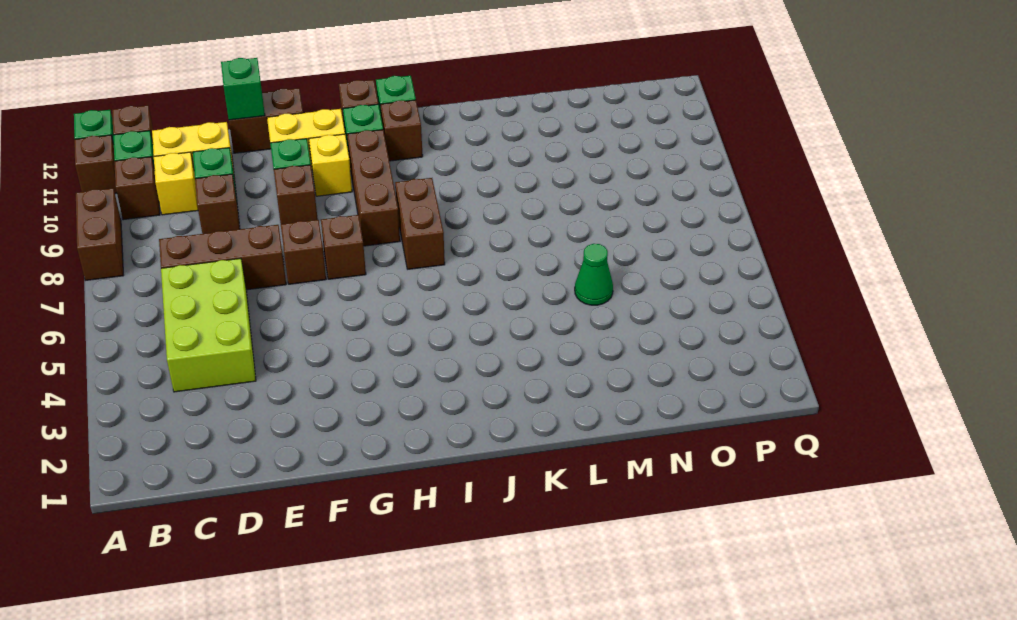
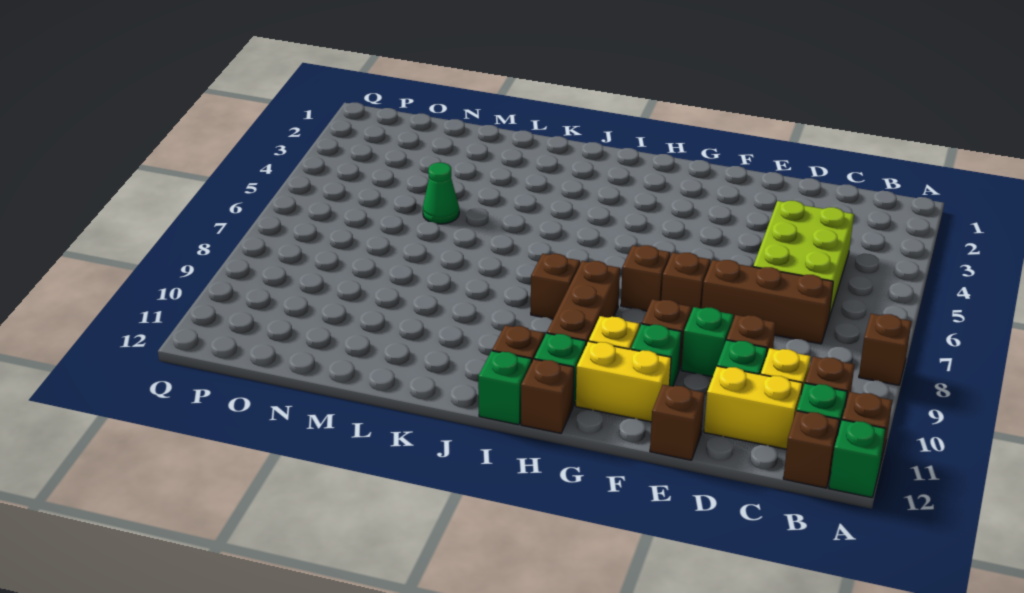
brown 1x2 brick [76,188,123,280] -> brown 1x1 brick [859,314,912,385]
brown 1x2 brick [229,88,303,153] -> brown 1x1 brick [650,385,704,460]
green 1x1 brick [221,58,265,120] -> green 1x1 brick moved to [681,307,733,377]
brown 1x2 brick [395,178,445,269] -> brown 1x1 brick [531,254,580,319]

